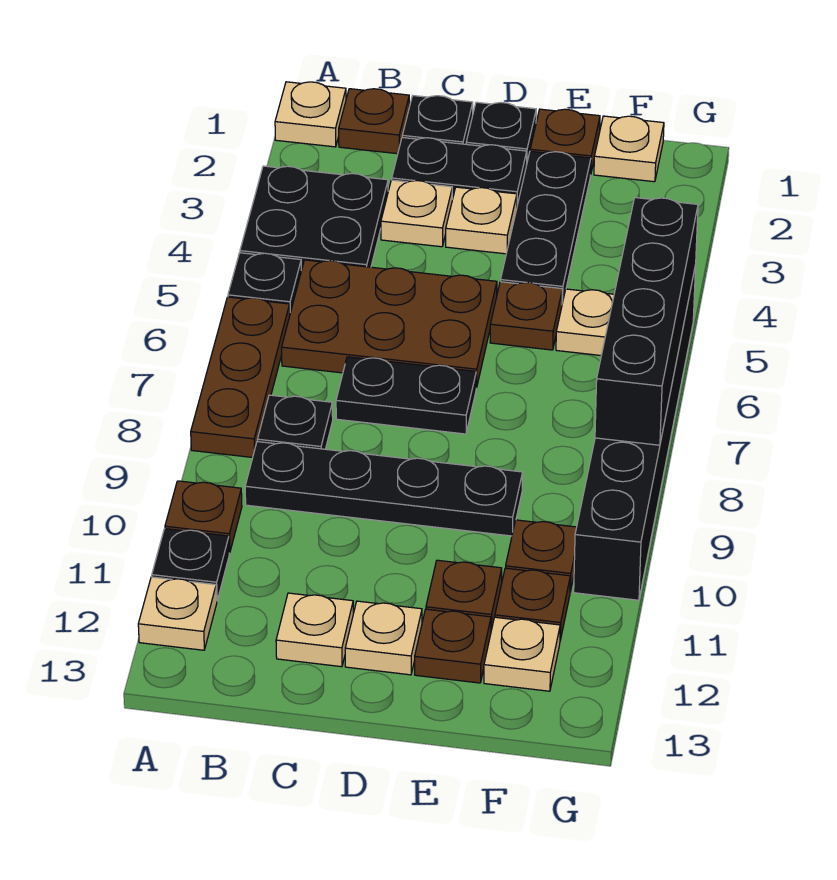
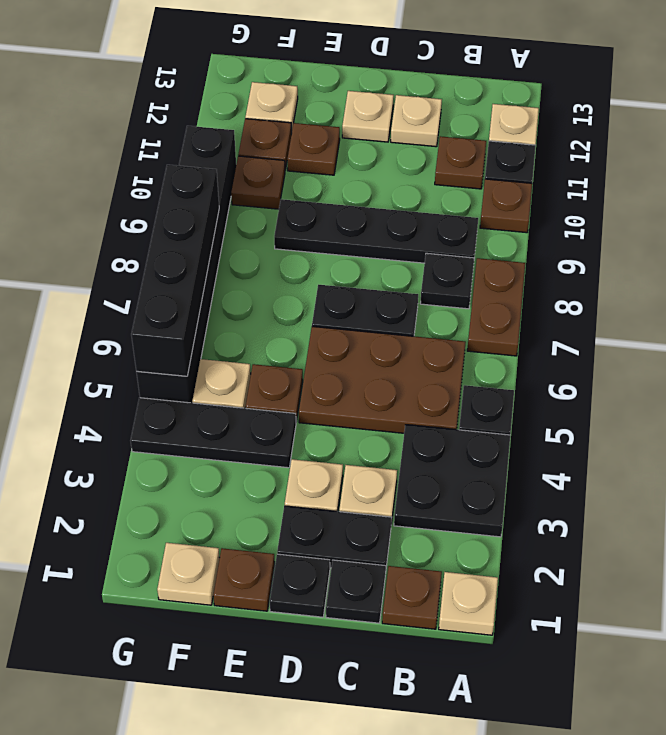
brown 1x3 plate [191,297,290,458] -> brown 1x2 plate [467,258,525,356]
black 1x3 plate [501,151,591,303] -> black 1x3 plate turned to [131,398,296,468]
brown 1x1 plate [415,609,491,683] -> brown 1x1 plate moved to [435,136,486,189]

